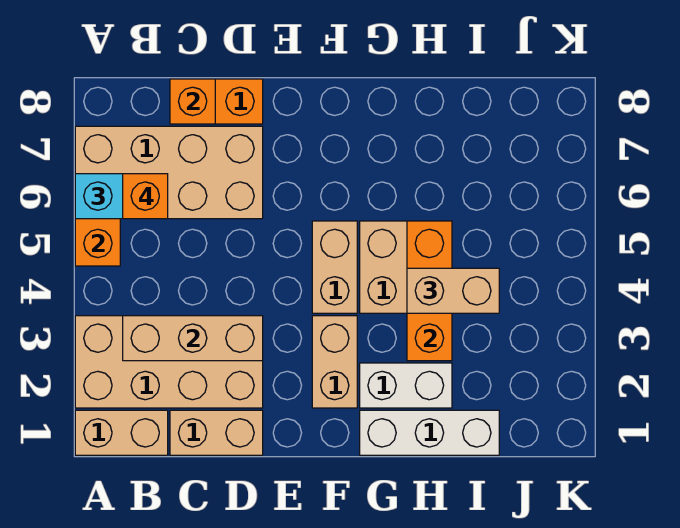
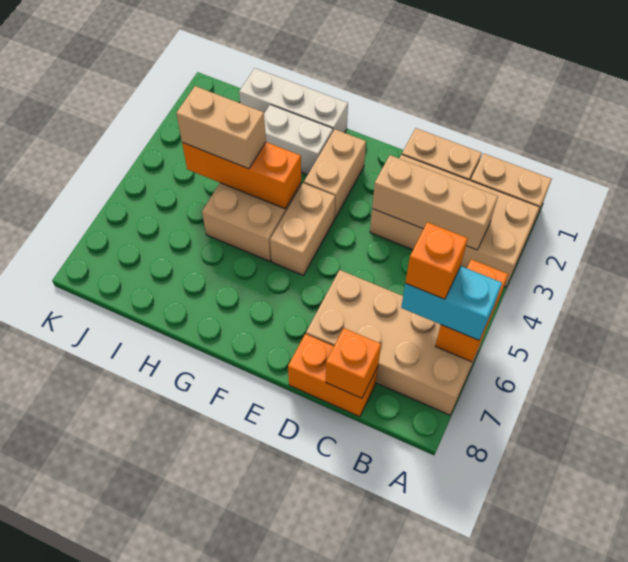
orange 1x3 brick [407,221,452,361] -> orange 1x3 brick turned to [182,142,301,209]

